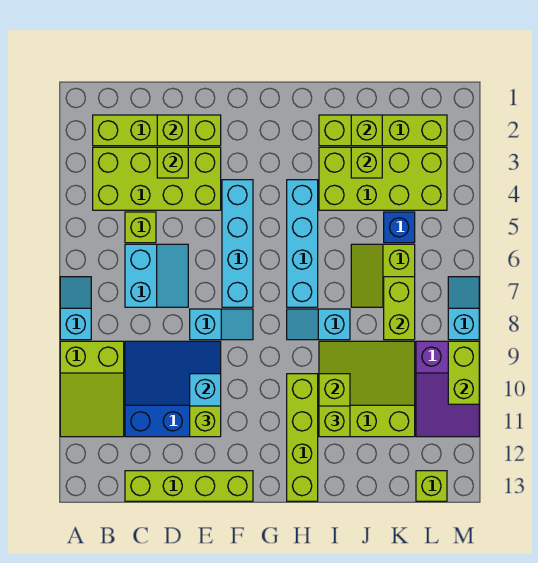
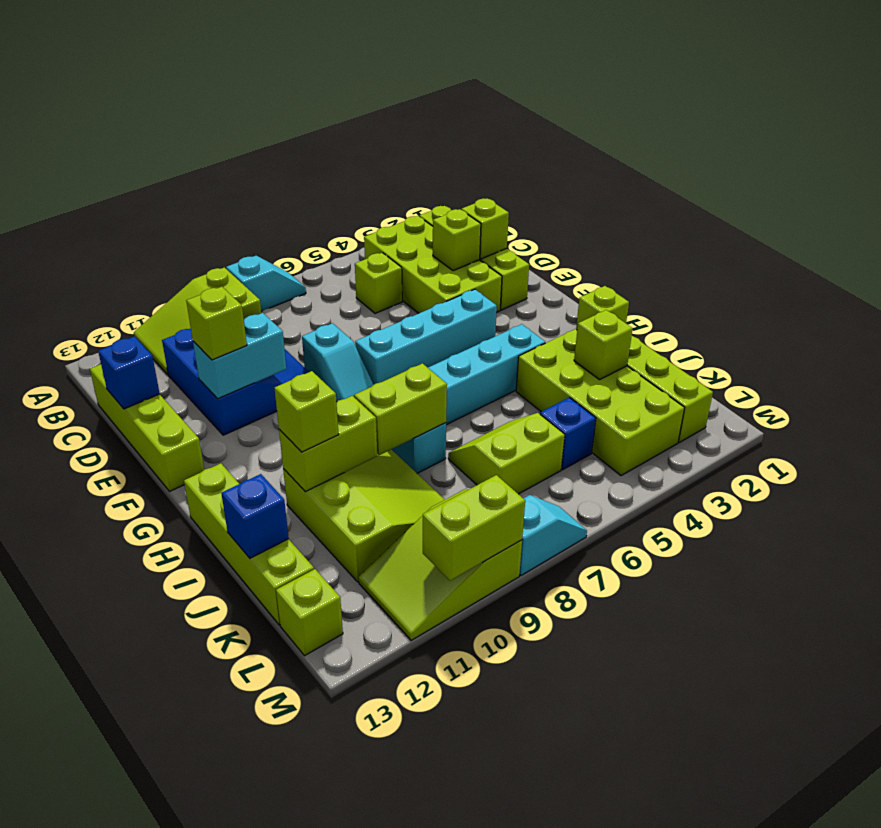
cyan 2x2 slope [125,244,188,307] -> none
none -> blue 1x1 brick [98,336,160,409]
lime 1x4 brick [287,374,318,501] -> lime 1x4 brick turned to [184,463,314,625]
lime 1x1 brick [351,115,382,146] -> lime 1x1 brick moved to [576,286,629,330]
none -> blue 1x1 brick [221,474,289,558]
lime 1x2 brick [384,277,415,340] -> lime 1x2 brick moved to [354,363,447,455]
purple 2x3 slope [416,341,479,437] -> lime 2x3 slope [359,489,522,640]

